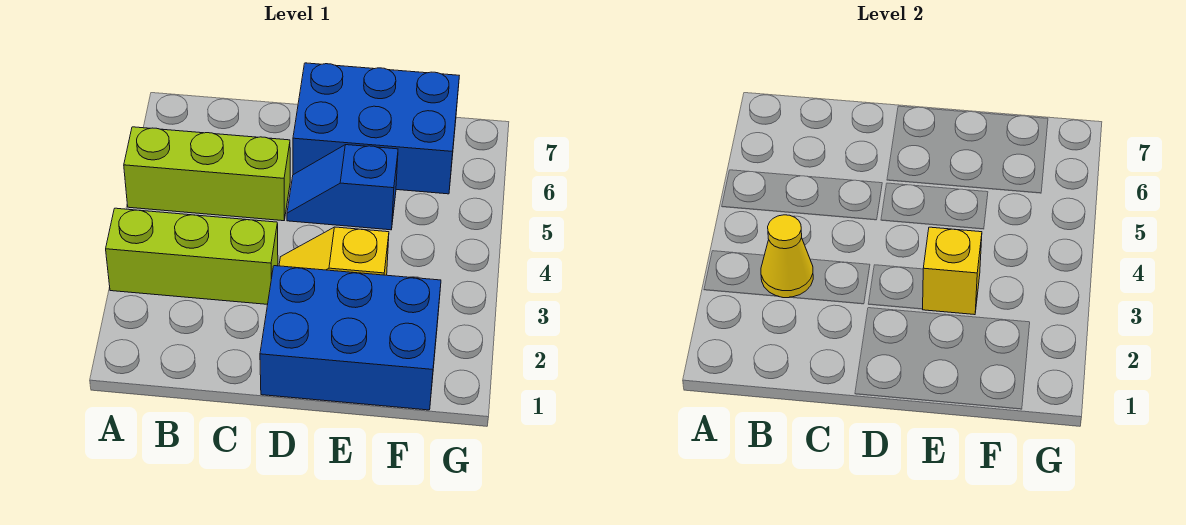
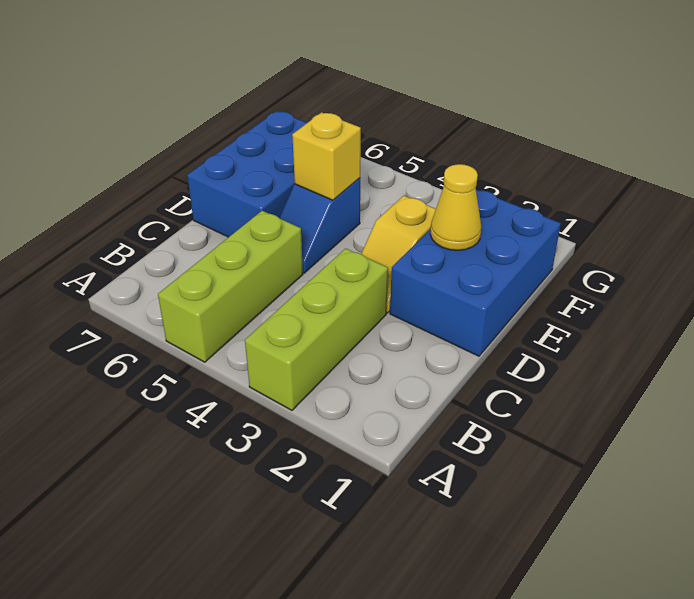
yellow 1x1 cone [761,215,813,298] -> yellow 1x1 cone moved to [430,164,481,250]
yellow 1x1 brick [923,227,982,315] -> yellow 1x1 brick moved to [292,112,361,200]

